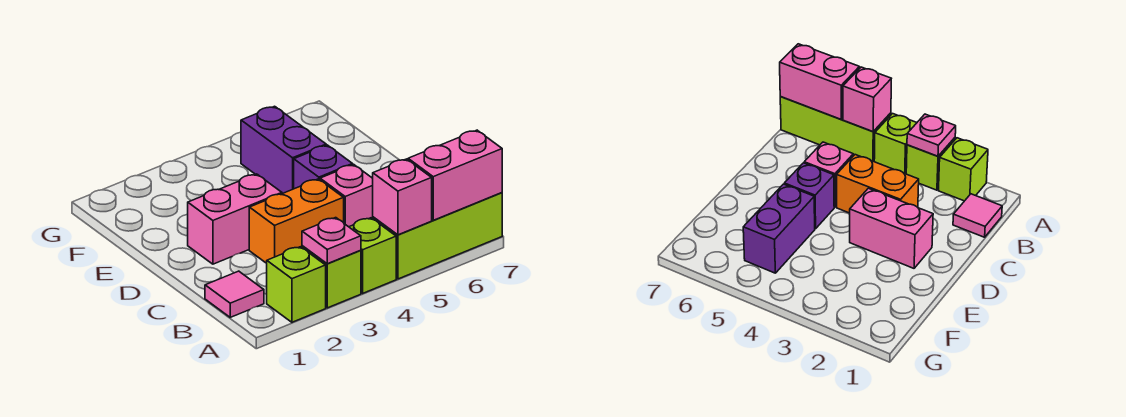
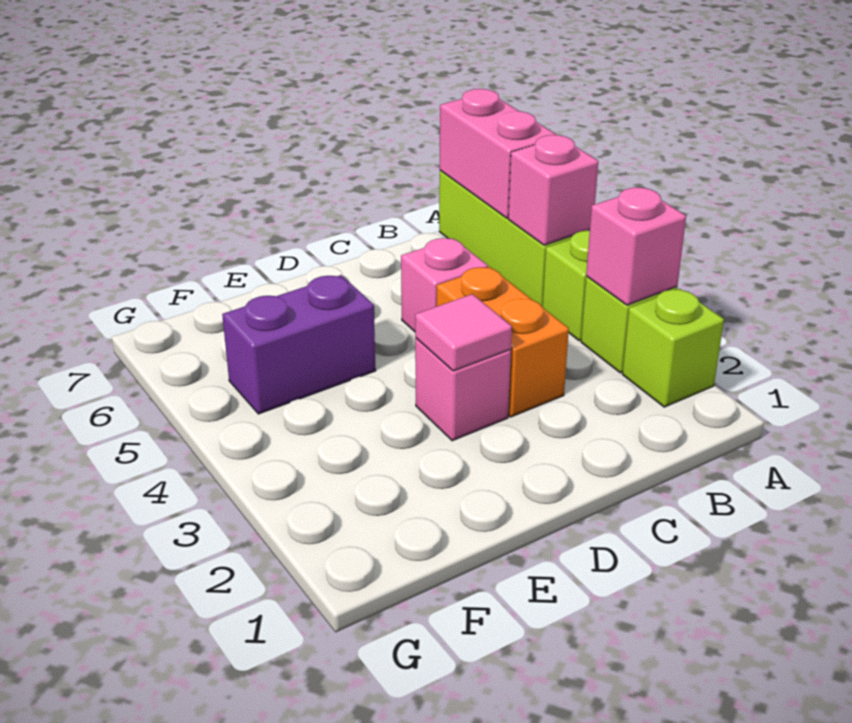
pink 1x1 plate [302,218,361,264] -> pink 1x1 brick [586,187,686,305]
pink 1x1 tile [205,271,264,317] -> pink 1x1 tile moved to [415,294,512,371]
pink 1x2 brick [188,174,282,264] -> pink 1x1 brick [415,338,511,441]
purple 1x1 brick [294,145,353,189] -> none

